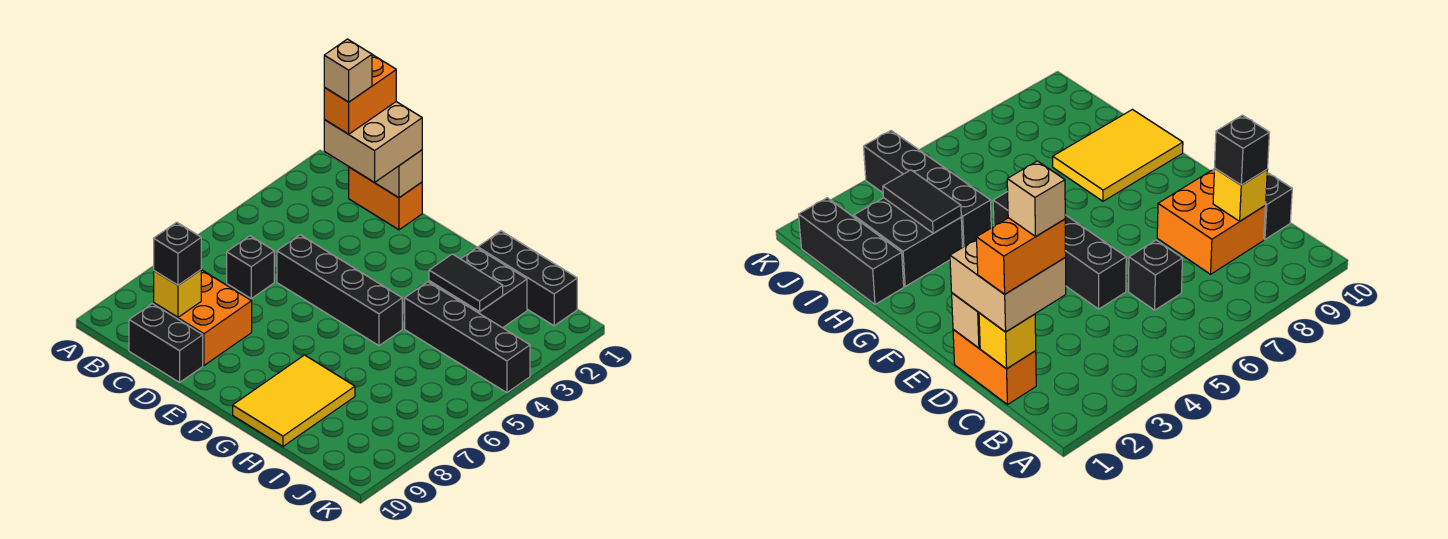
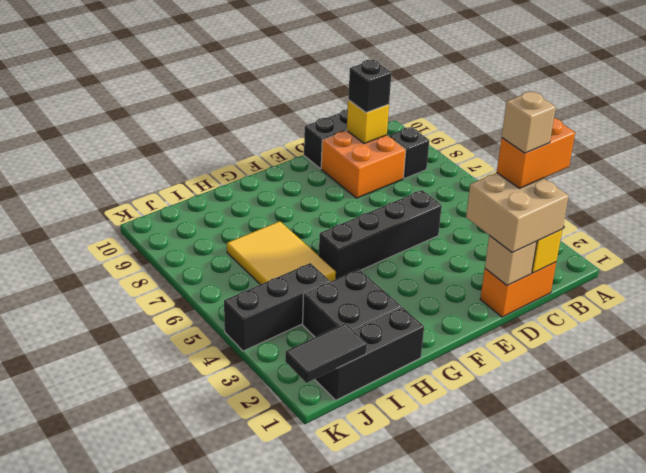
orange 1x2 brick [324,55,396,134] -> orange 1x2 brick turned to [497,118,575,188]
black 1x1 brick [227,236,274,298] -> black 1x1 brick moved to [389,127,429,178]
yellow 2x3 tile [233,355,355,446] -> yellow 2x3 tile moved to [227,221,336,285]
black 1x2 tile [429,254,503,312] -> black 1x2 tile moved to [285,323,367,383]
black 1x4 brick [405,282,530,393] -> black 1x3 brick [224,263,330,351]

